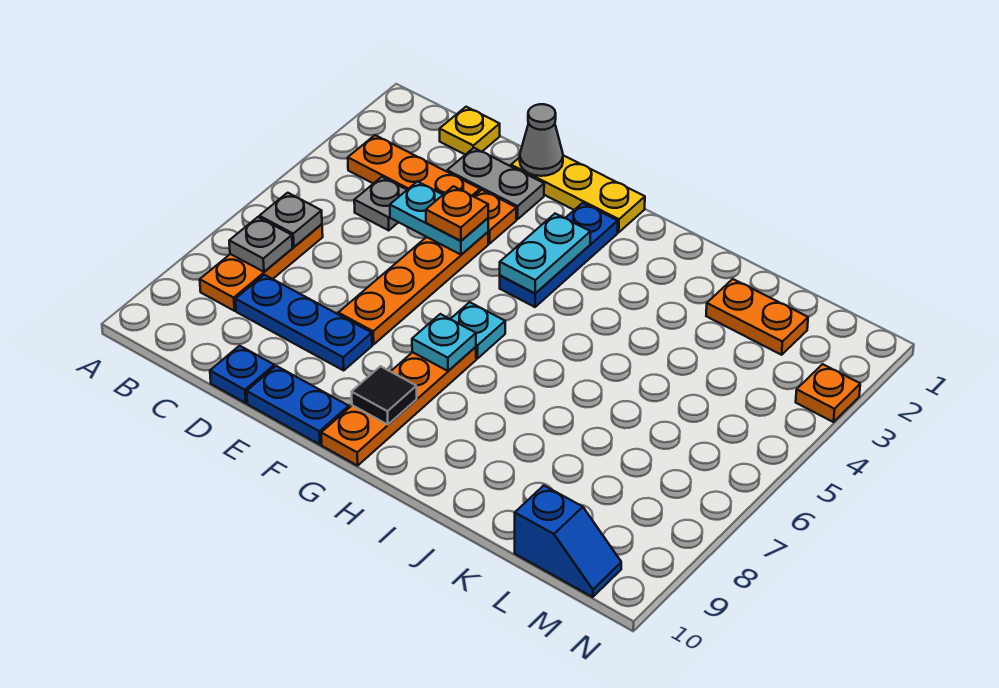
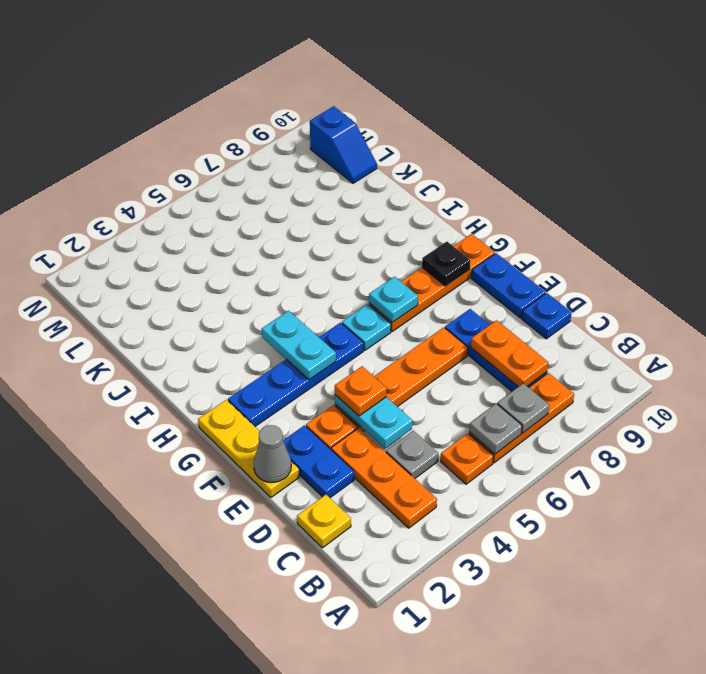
grey 1x2 plate [447,148,544,219] -> blue 1x2 plate [283,425,354,498]
blue 1x3 plate [500,203,618,307] -> blue 1x4 plate [228,323,364,426]
cyan 1x2 plate [500,214,590,293] -> cyan 1x2 plate turned to [262,311,336,380]
black 1x1 tile [352,366,417,425] -> black 1x1 plate [422,242,470,286]
orange 1x2 plate [706,279,808,355] -> orange 1x2 plate moved to [471,320,548,387]
blue 1x2 slope [515,485,621,597] -> blue 1x2 slope turned to [310,106,377,183]
orange 1x1 plate [796,364,860,422] -> orange 1x1 plate moved to [441,433,494,484]

